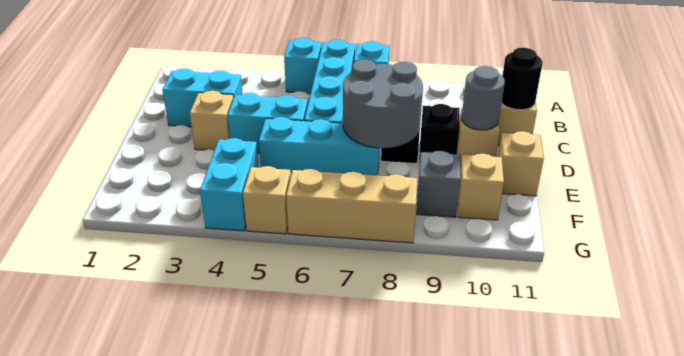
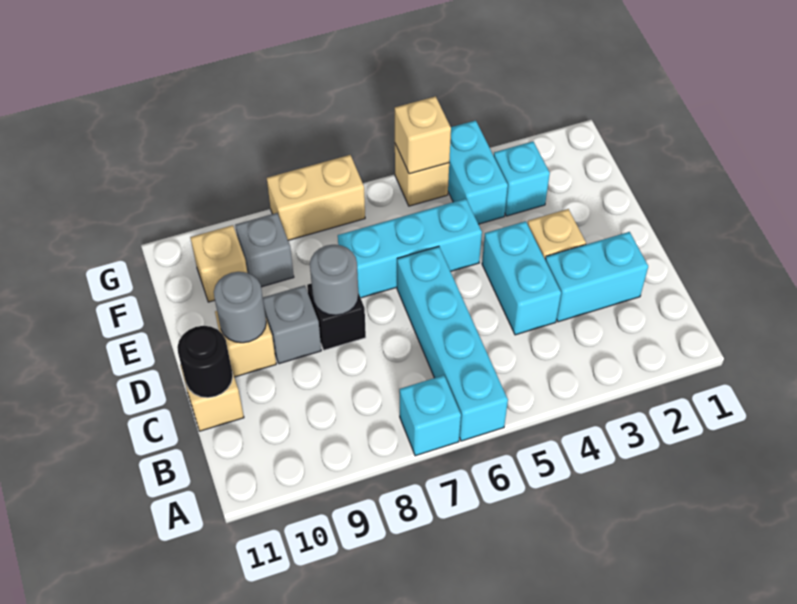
cyan 1x1 brick [284,38,321,93] -> cyan 1x1 brick moved to [494,142,550,216]
cyan 1x2 brick [228,93,308,154] -> cyan 1x2 brick turned to [482,221,561,335]
grey 2x2 round brick [343,60,423,148] -> grey 1x1 round brick [310,245,359,315]
black 1x1 brick [419,104,460,164] -> grey 1x1 brick [263,285,321,364]
tan 1x1 brick [498,131,544,196] -> tan 1x1 brick moved to [395,96,451,174]
tan 1x3 brick [286,169,417,243] -> tan 1x2 brick [267,155,365,240]

